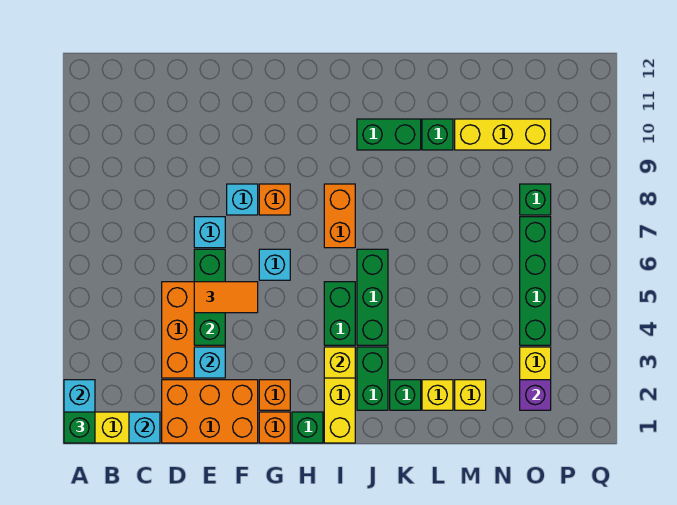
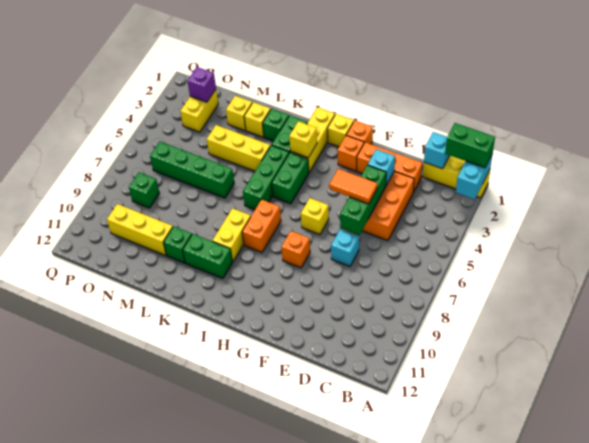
green 1x1 brick [64,412,95,443] -> green 1x2 brick [445,123,495,168]
orange 2x3 brick [162,380,258,443] -> orange 1x3 brick [357,142,422,192]
cyan 1x1 brick [227,184,258,215] -> none
cyan 1x1 brick [259,249,290,280] -> yellow 1x1 brick [301,198,329,235]
green 1x1 brick [292,412,323,443] -> yellow 1x1 brick [327,114,354,147]
none -> yellow 1x2 brick [213,208,251,262]
none -> yellow 1x3 brick [207,125,270,171]
green 1x4 brick [520,217,551,345] -> green 1x4 brick turned to [150,142,234,198]

